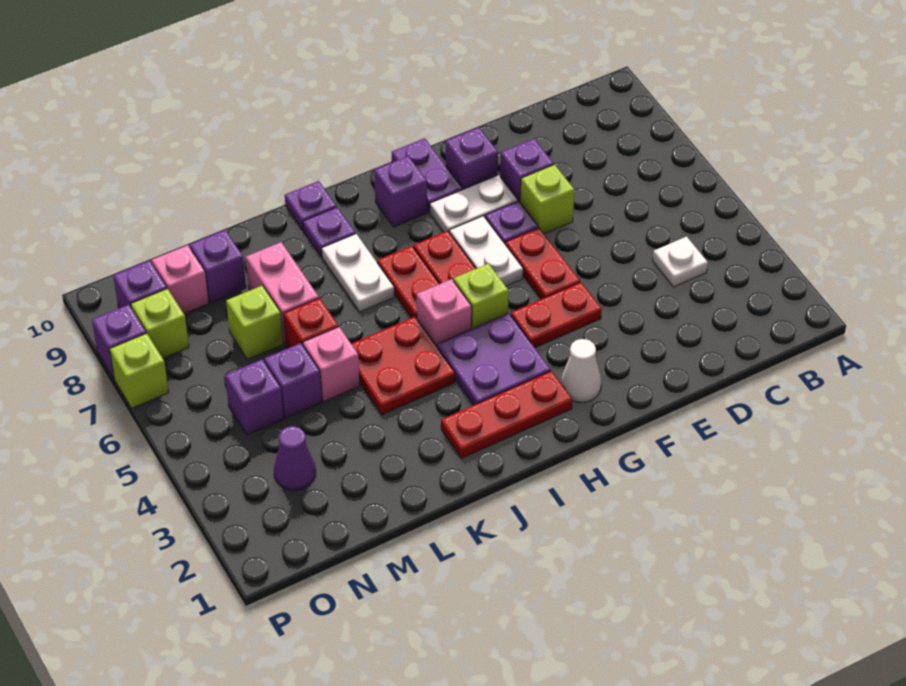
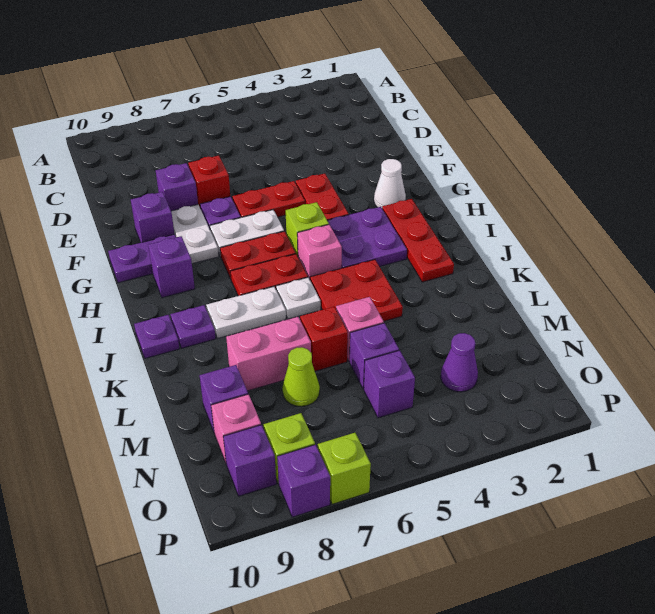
white 1x1 plate [653,237,708,287] -> white 1x1 plate moved to [276,277,321,319]
lime 1x1 brick [520,165,574,234] -> red 1x1 brick [188,156,230,207]
lime 1x1 brick [226,286,283,359] -> lime 1x1 cone [282,347,320,407]

